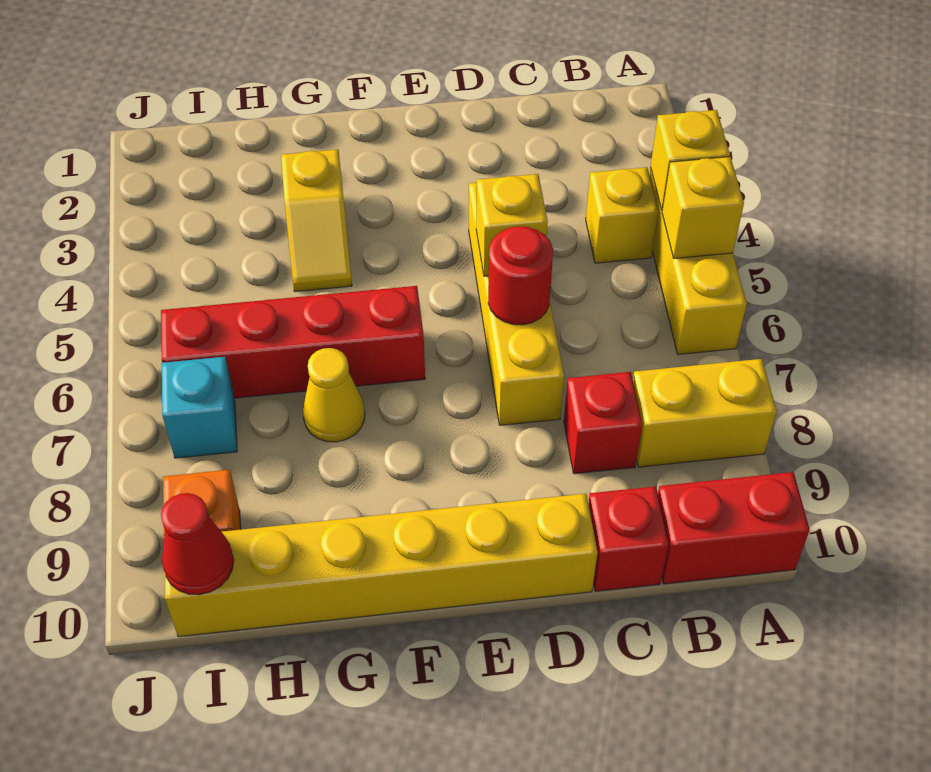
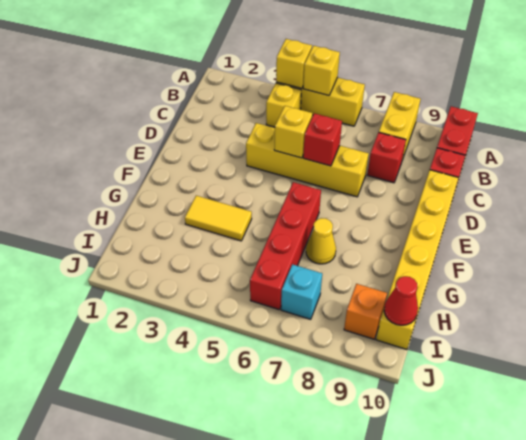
red 1x1 round brick [488,226,553,325] -> red 1x1 brick [303,113,342,166]
yellow 1x2 slope [281,149,352,292] -> yellow 1x2 tile [185,196,252,241]

